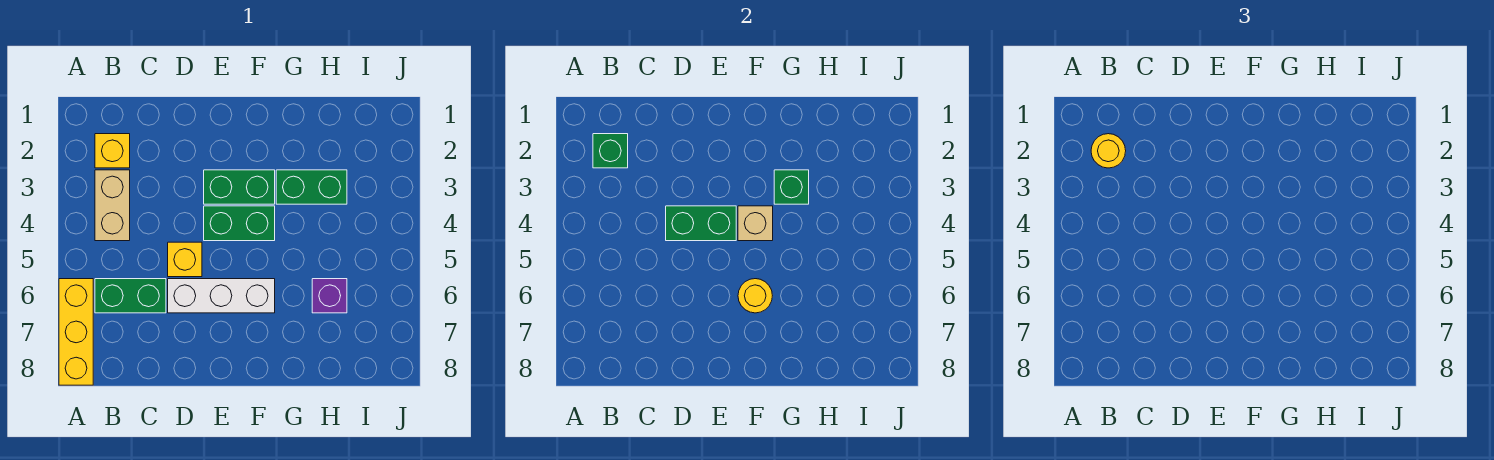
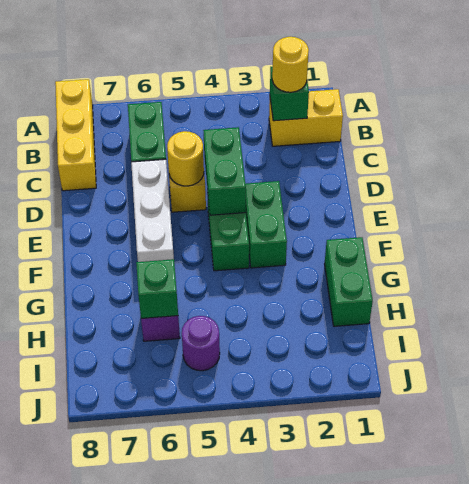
yellow 1x3 brick [59,279,93,385] -> yellow 1x3 brick turned to [55,79,96,191]
yellow 1x1 brick [95,134,130,168] -> yellow 1x2 brick [269,89,343,146]
tan 1x2 brick [95,170,130,241] -> none
tan 1x1 brick [738,206,773,241] -> none
yellow 1x1 round brick [738,279,772,313] -> yellow 1x1 round brick moved to [167,131,204,186]
green 1x2 brick [276,170,347,204] -> green 1x2 brick moved to [325,237,373,326]
green 1x1 brick [774,170,809,204] -> green 1x1 brick moved to [136,259,178,318]
none -> purple 1x1 round brick [182,316,220,371]

